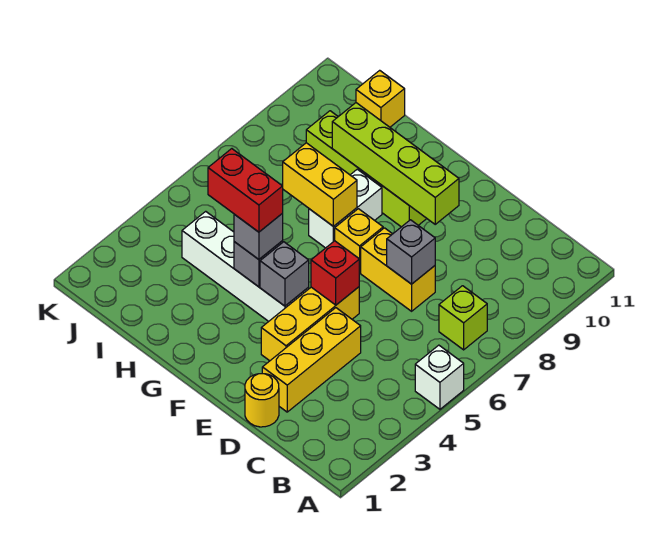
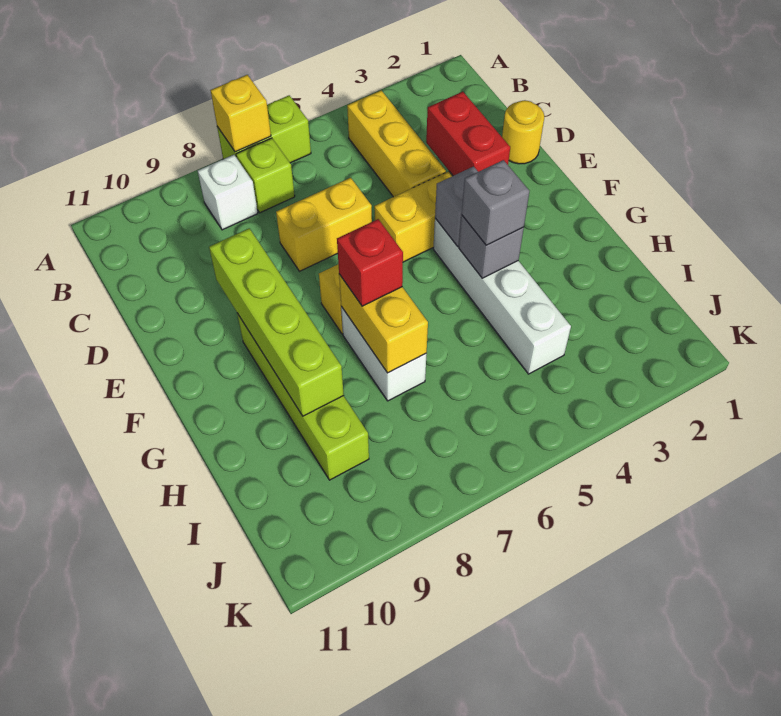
white 1x1 brick [415,345,464,409] -> white 1x1 brick moved to [198,155,258,230]
none -> lime 1x2 brick [217,95,311,163]
yellow 1x3 brick [262,308,361,412] -> yellow 1x3 brick turned to [347,90,446,197]
yellow 1x2 brick [361,228,435,311] -> yellow 1x2 brick turned to [276,178,372,271]
grey 1x1 brick [387,220,435,284] -> none
red 1x1 brick [311,241,359,305] -> red 1x1 brick moved to [337,219,403,306]
red 1x2 brick [208,149,283,232] -> red 1x2 brick moved to [426,92,510,176]
white 1x2 brick [309,169,382,248] -> white 1x2 brick turned to [341,307,426,401]
yellow 1x1 brick [356,70,405,127] -> yellow 1x1 brick moved to [211,75,271,152]

